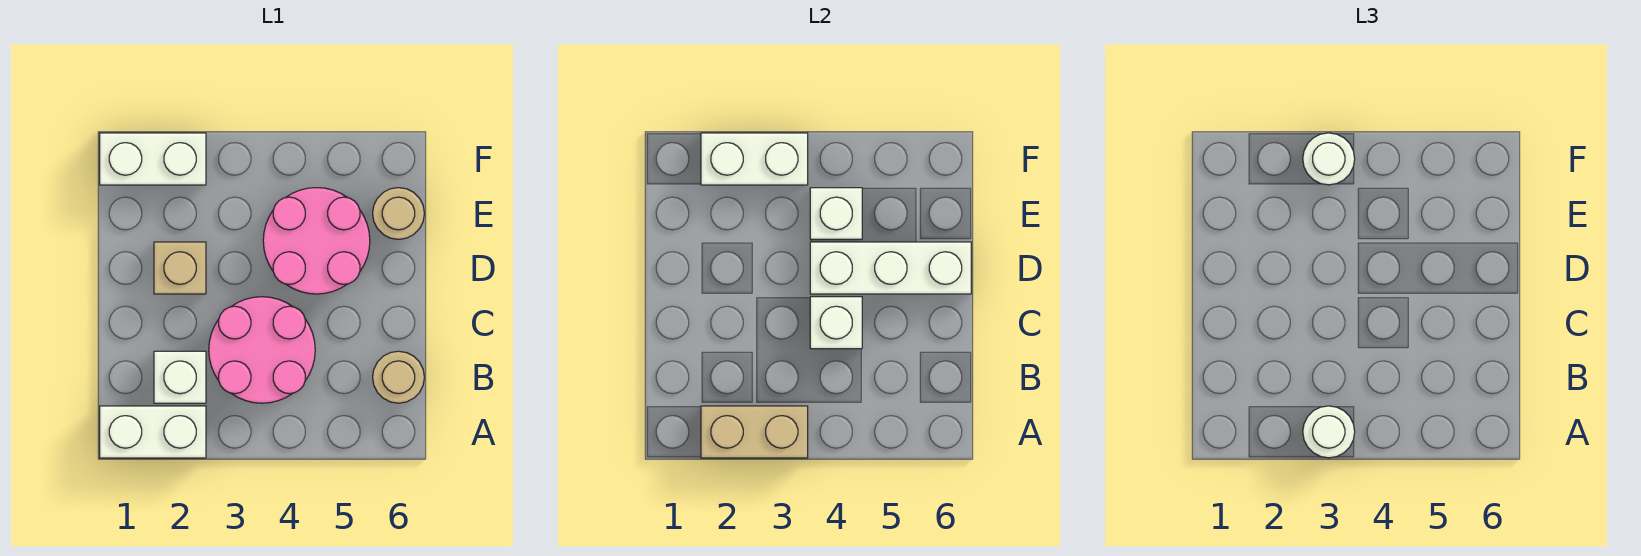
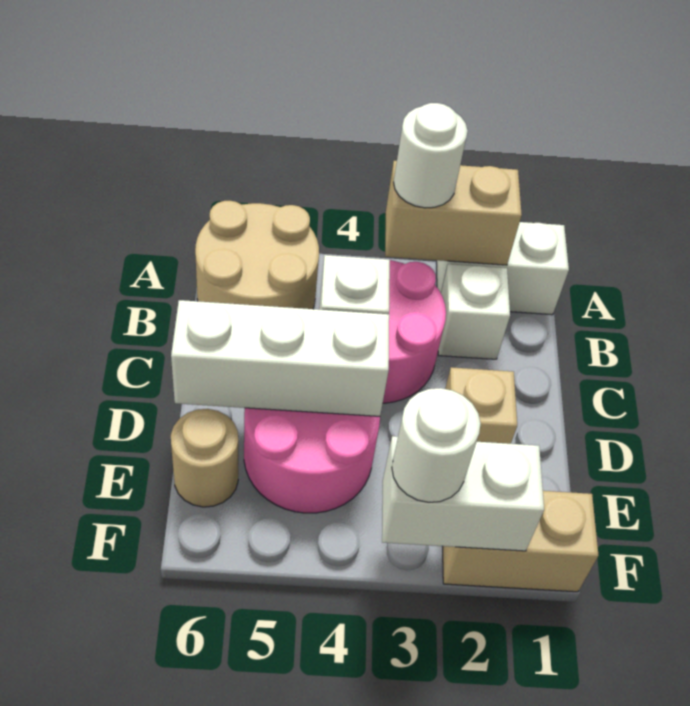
tan 1x1 round brick [373,351,424,403] -> tan 2x2 round brick [195,201,319,309]
white 1x1 brick [810,188,862,239] -> none
white 1x2 brick [100,133,206,185] -> tan 1x2 brick [443,491,599,592]

